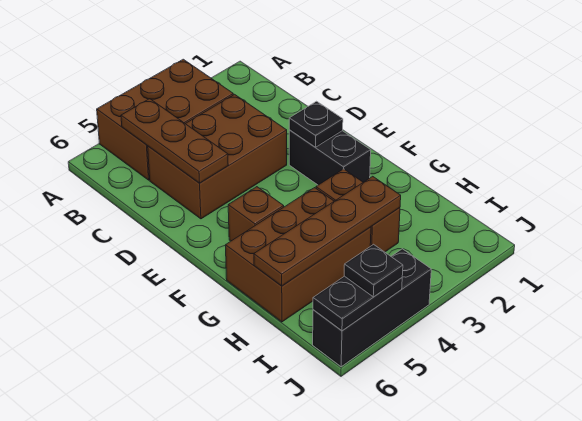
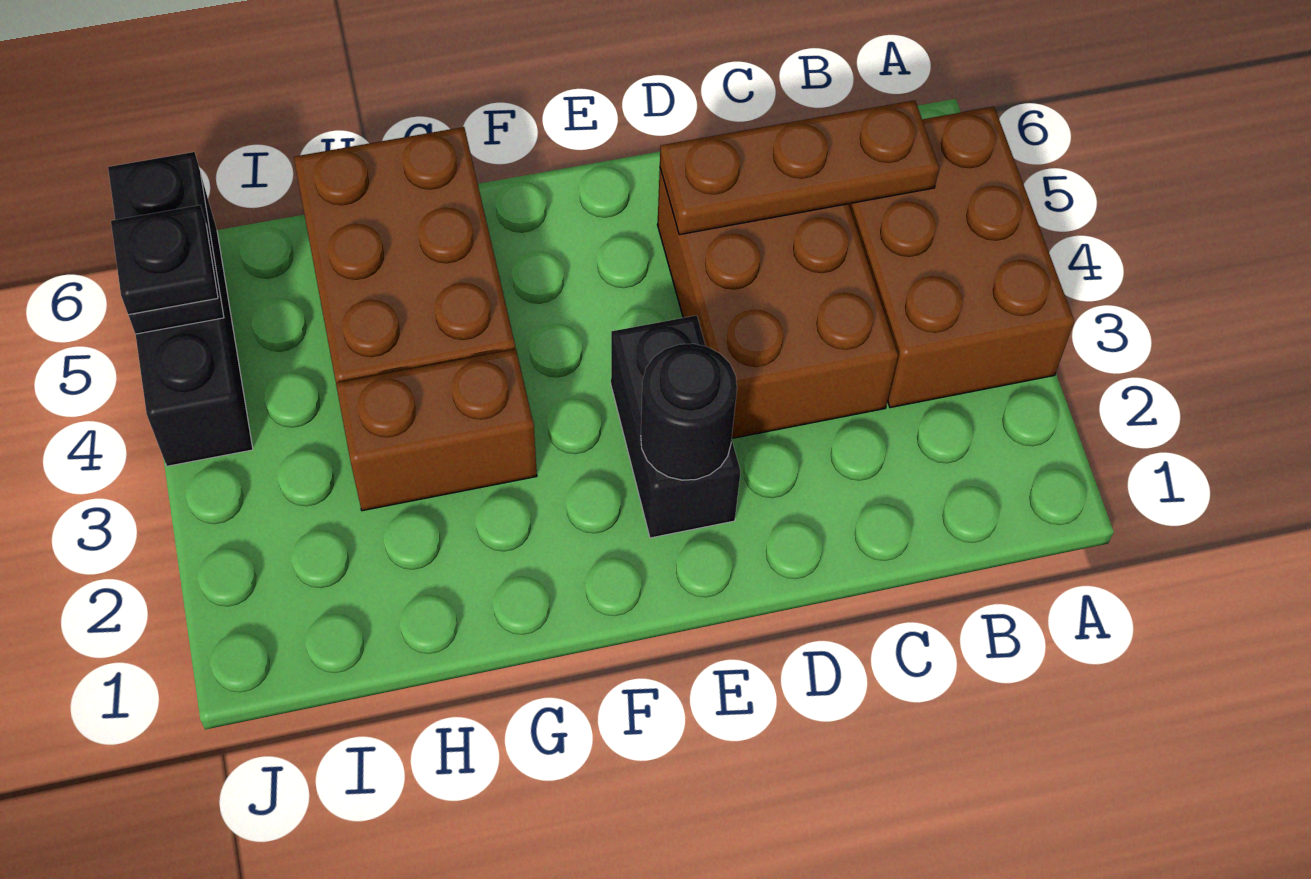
black 1x2 brick [289,130,371,185] -> black 1x2 brick turned to [611,315,741,538]
black 1x1 plate [289,101,343,147] -> black 1x1 round brick [641,344,737,480]
brown 1x1 brick [228,187,284,241] -> none
brown 1x4 plate [254,176,401,286] -> none

